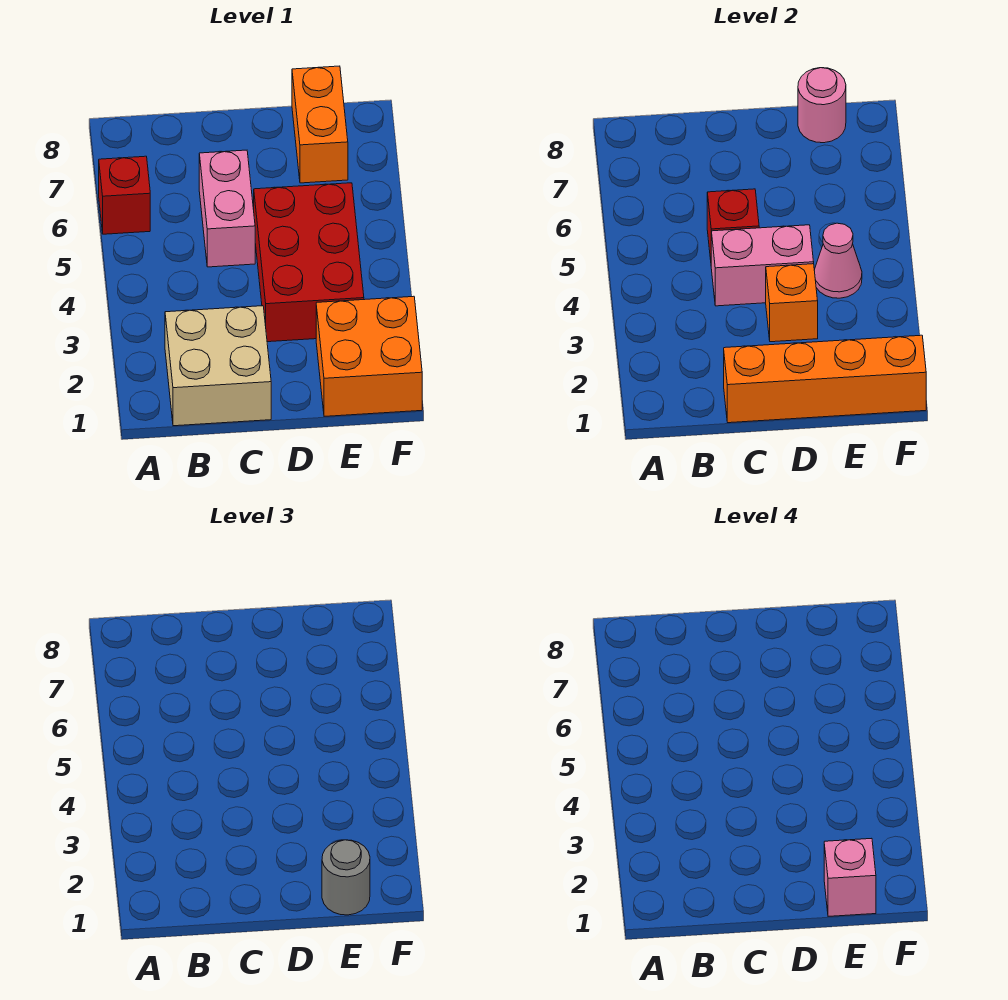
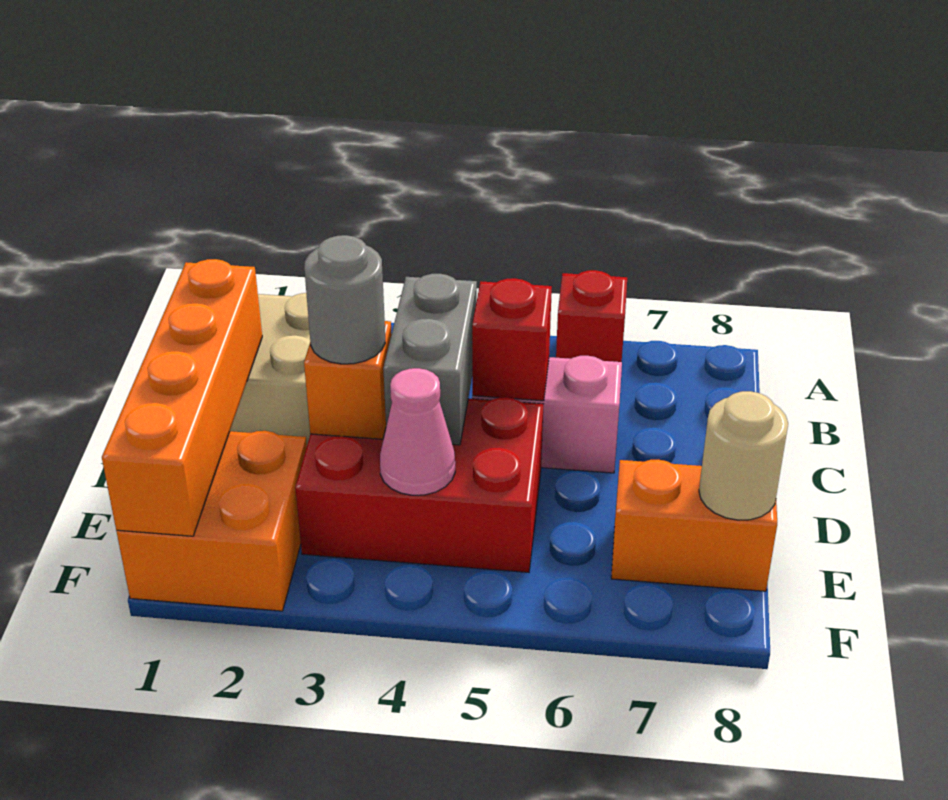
pink 1x2 brick [711,225,814,306] -> grey 1x2 brick [383,274,477,445]
grey 1x1 round brick [322,840,370,915] -> grey 1x1 round brick moved to [304,235,385,364]
pink 1x1 brick [824,838,876,916] -> none
pink 1x1 round brick [798,68,846,143] -> tan 1x1 round brick [699,391,788,520]

